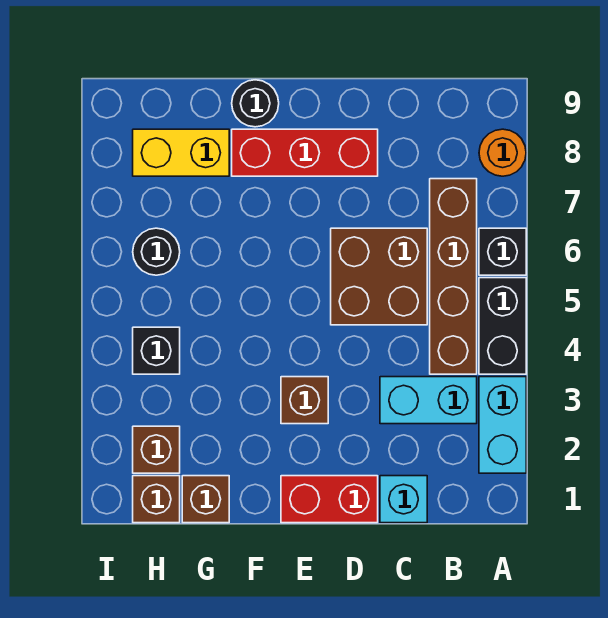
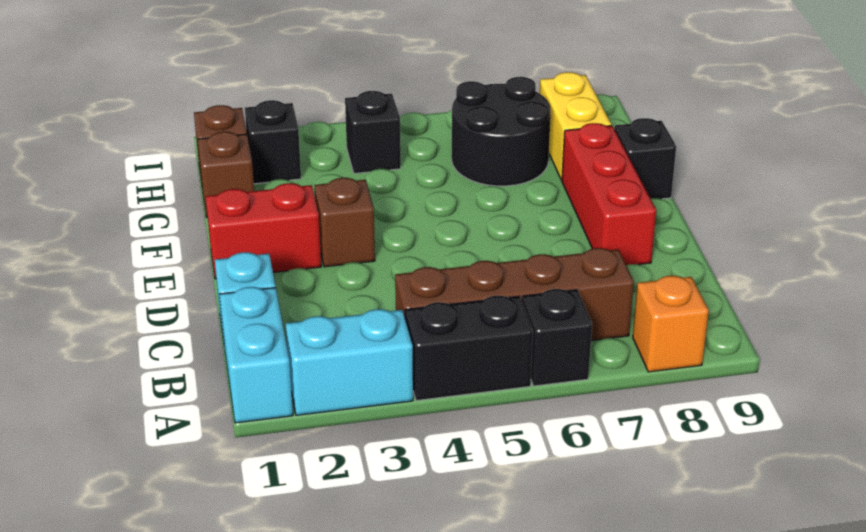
orange 1x1 round brick [479,129,526,176] -> orange 1x1 brick [633,276,709,372]
cyan 1x2 brick [380,377,477,424] -> cyan 1x2 brick moved to [219,287,293,423]
brown 2x2 brick [331,228,427,325] -> none
red 1x2 brick [281,476,378,523] -> red 1x2 brick turned to [206,183,321,279]
black 1x1 round brick [232,80,279,127] -> black 1x1 brick [614,118,676,199]
brown 1x1 brick [133,426,180,473] -> black 1x1 brick [245,100,301,184]
black 1x1 round brick [133,228,180,275] -> black 2x2 round brick [452,77,551,186]

